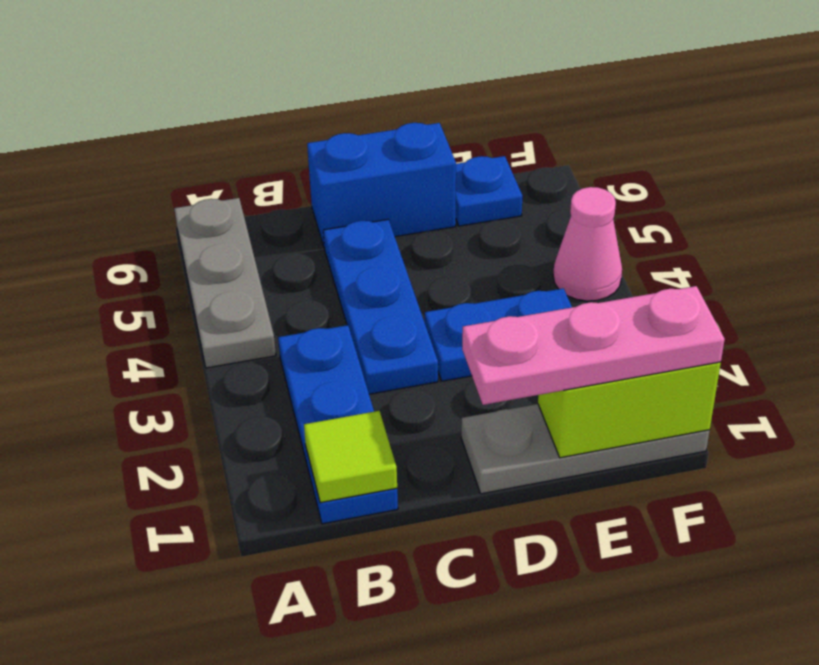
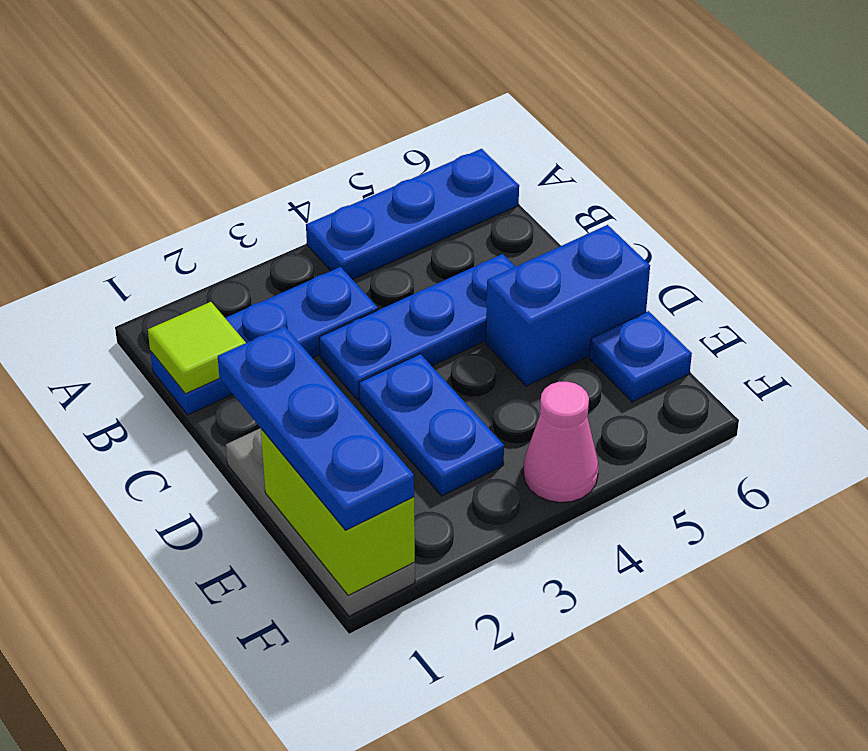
grey 1x3 plate [174,198,276,368] -> blue 1x3 plate [306,149,519,280]
blue 1x2 brick [307,123,456,247] -> blue 1x2 brick turned to [486,225,650,386]
pink 1x3 plate [462,286,725,405] -> blue 1x3 plate [218,326,414,530]

